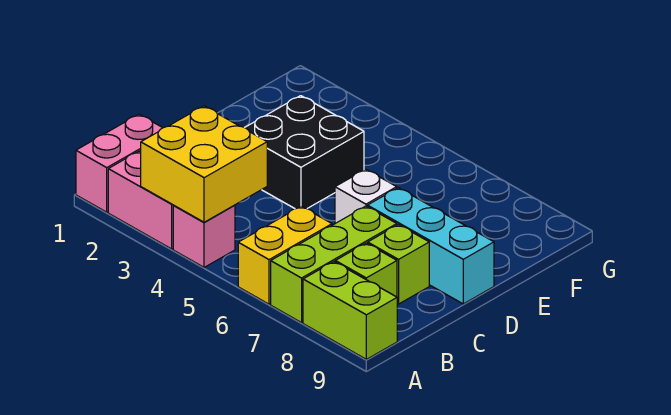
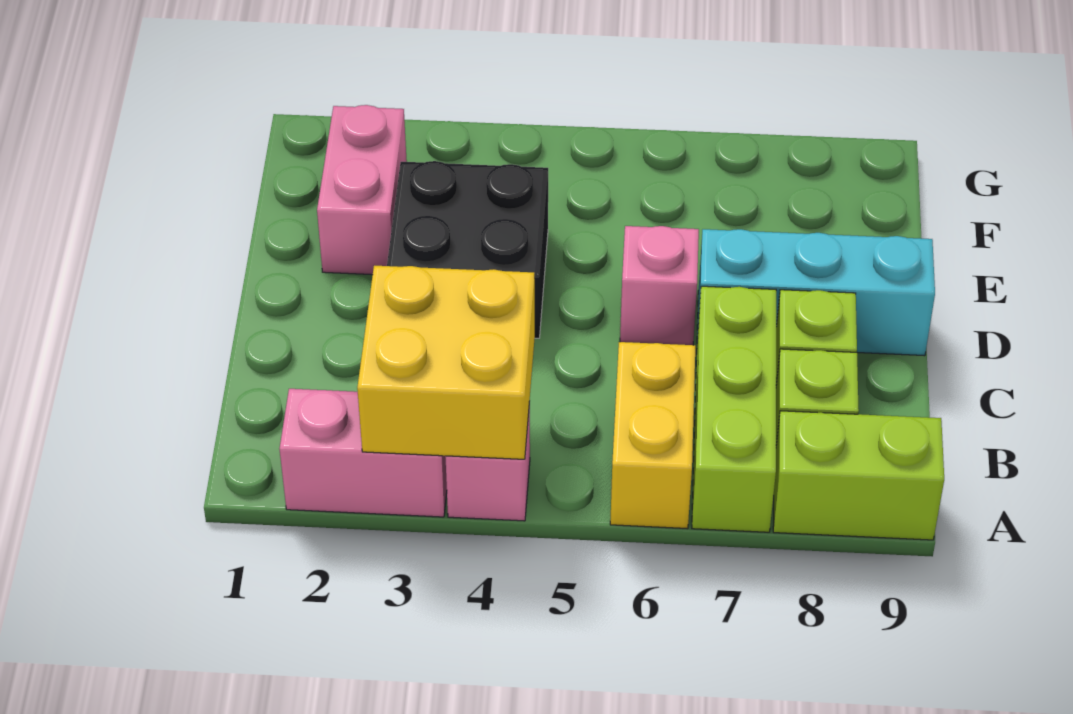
pink 1x2 brick [76,114,162,212] -> pink 1x2 brick moved to [317,105,407,275]
white 1x1 brick [335,169,397,223] -> pink 1x1 brick [620,226,699,345]

